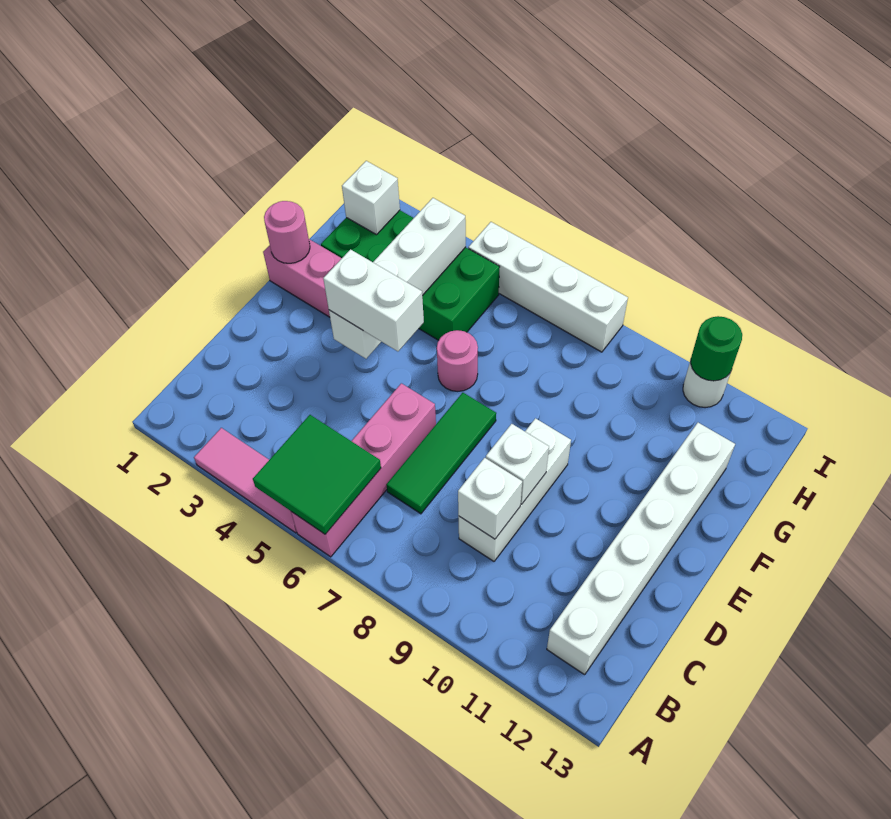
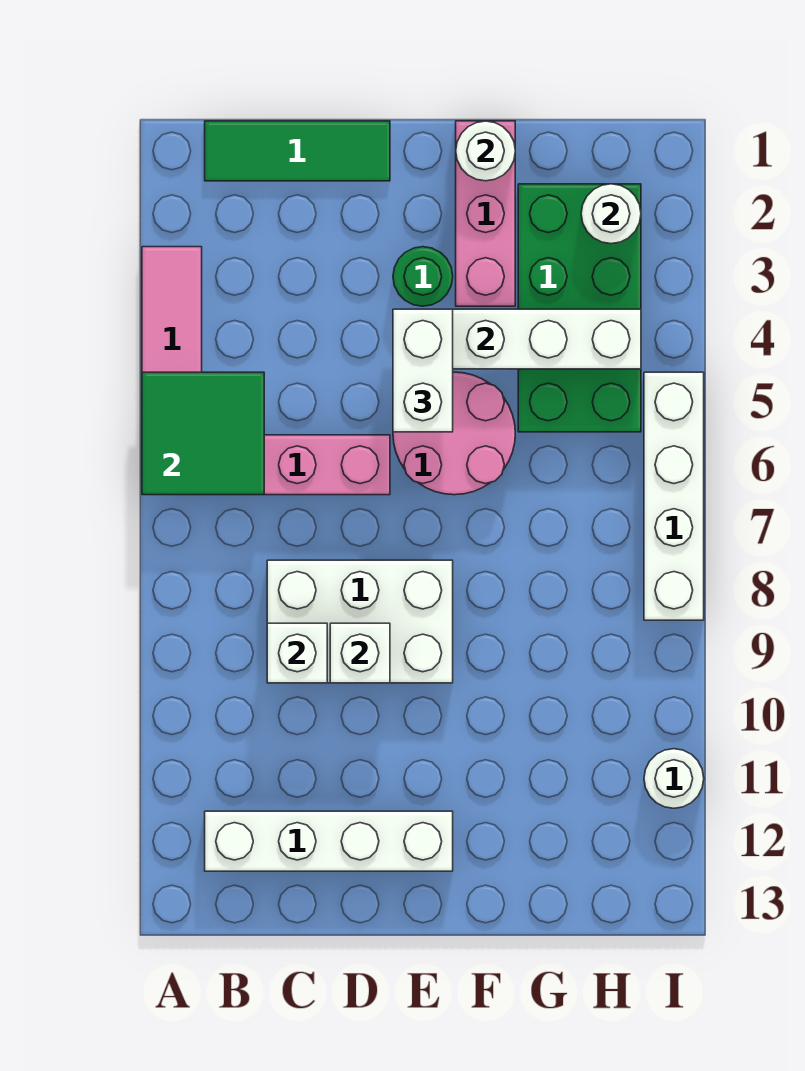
white 1x6 brick [547,423,735,675] -> white 1x4 brick [205,811,453,871]
green 1x3 tile [386,393,496,514] -> green 1x3 tile moved to [205,121,390,181]
white 1x3 brick [458,418,571,561] -> white 2x3 brick [267,560,453,683]
pink 1x1 round brick [264,201,310,263] -> white 1x1 round brick [456,121,515,181]
pink 1x1 round brick [437,330,478,391] -> pink 2x2 round brick [393,372,515,495]
white 1x1 brick [342,161,400,235] -> white 1x1 round brick [581,184,641,244]
green 1x1 round brick [691,316,742,381] -> green 1x1 round brick moved to [393,247,453,306]

